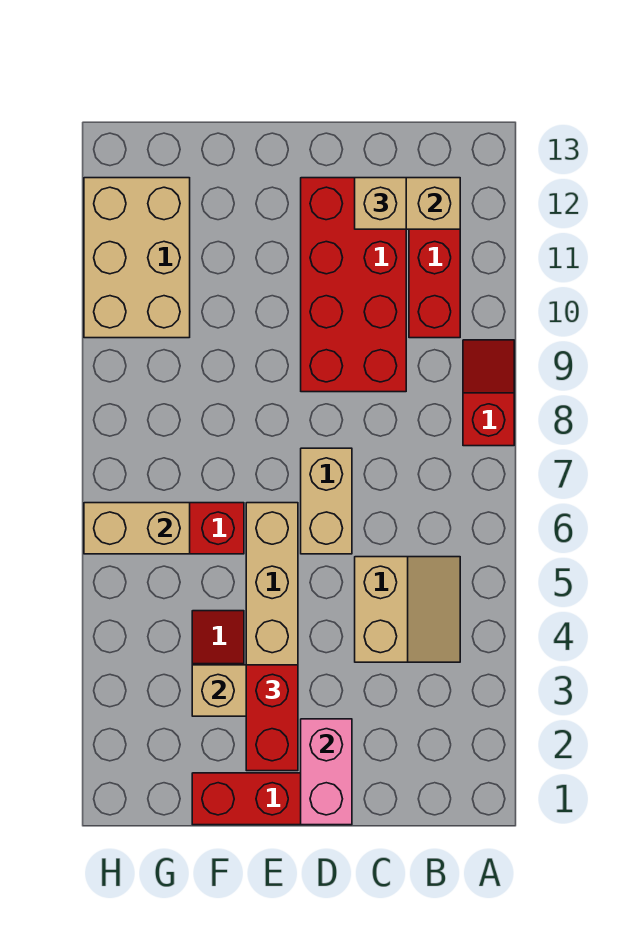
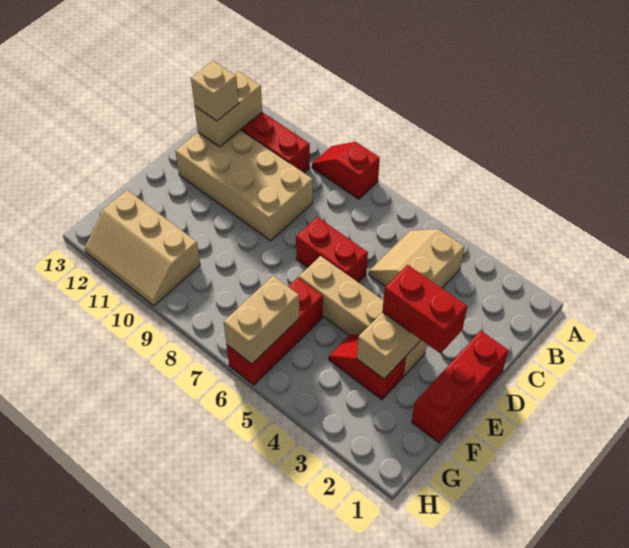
tan 2x2 slope [355,557,460,662] -> tan 2x2 slope turned to [369,229,464,288]
red 2x4 brick [301,178,406,392] -> tan 2x4 brick [175,130,313,241]
pink 1x2 brick [301,719,352,825] -> none
tan 1x2 brick [301,448,352,554] -> red 1x2 brick [296,217,368,283]
tan 2x3 brick [84,178,190,338] -> tan 2x3 slope [85,190,200,306]

